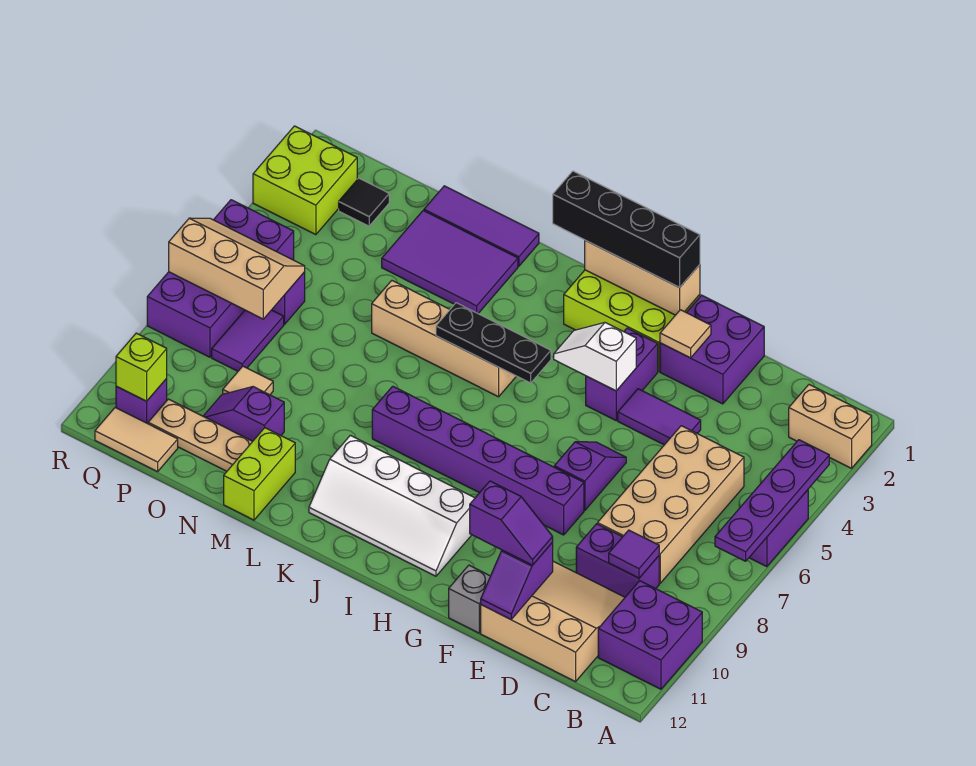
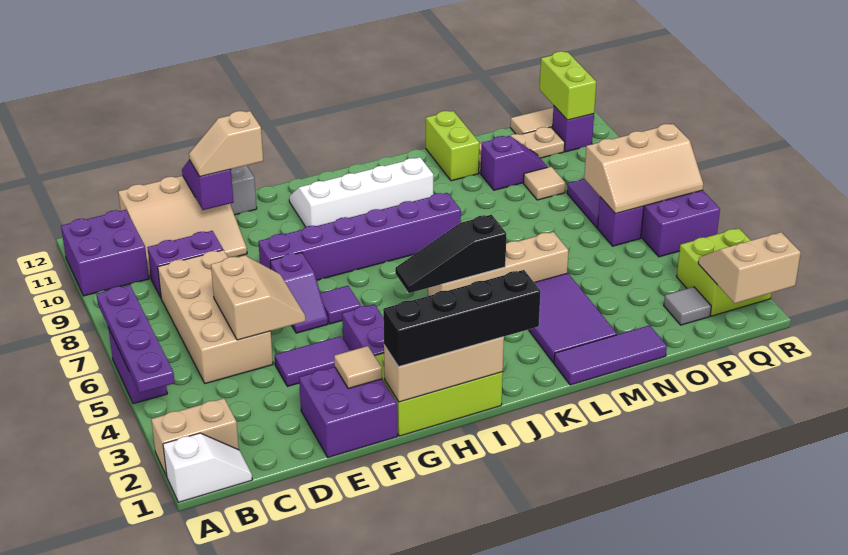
purple 1x1 tile [609,530,659,578] -> purple 1x1 tile moved to [320,286,361,324]
none -> tan 2x2 slope [211,255,305,340]
purple 1x2 slope [470,481,553,565] -> tan 1x2 slope [189,111,263,176]
white 1x2 slope [554,322,636,391] -> white 1x2 slope moved to [163,433,252,502]
black 1x3 plate [436,303,551,383] -> black 1x3 slope [395,215,506,293]
purple 2x3 tile [382,211,518,313] -> purple 2x3 tile turned to [529,273,617,363]
black 1x1 tile [339,178,389,226] -> grey 1x1 tile [664,287,711,325]
none -> tan 2x2 slope [698,232,801,303]
lime 1x1 brick [116,333,167,401] -> lime 1x2 brick [540,51,596,120]

